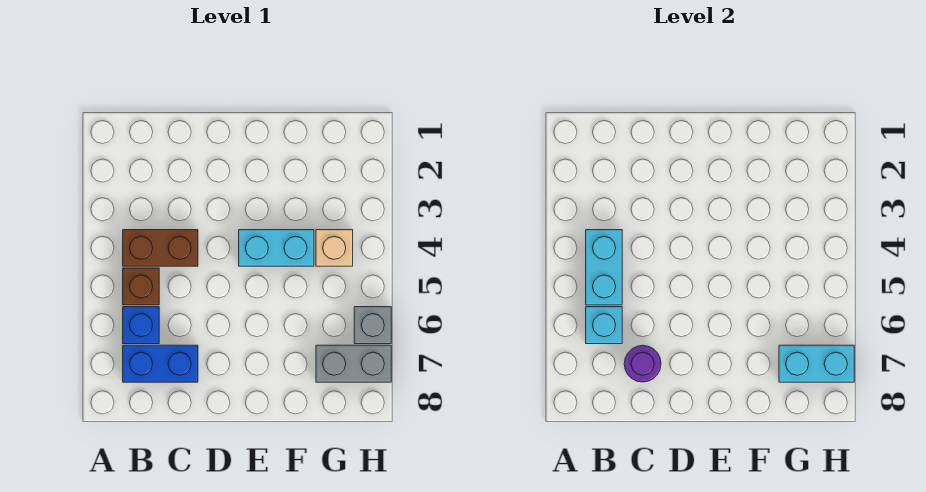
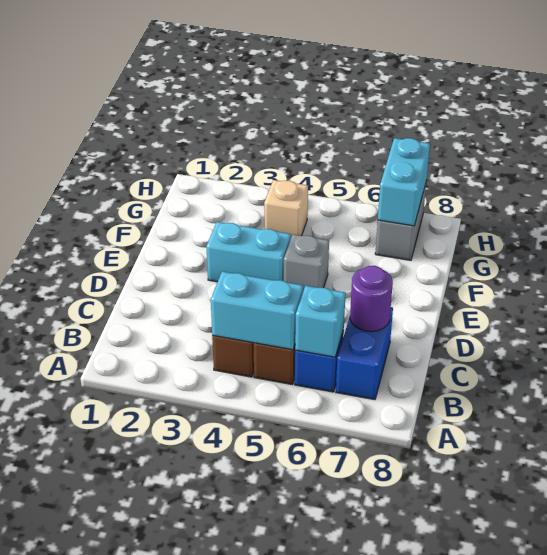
cyan 1x2 brick [239,230,314,266] -> cyan 1x2 brick turned to [206,222,291,282]
grey 1x1 brick [354,307,391,344] -> grey 1x1 brick moved to [284,234,329,291]

